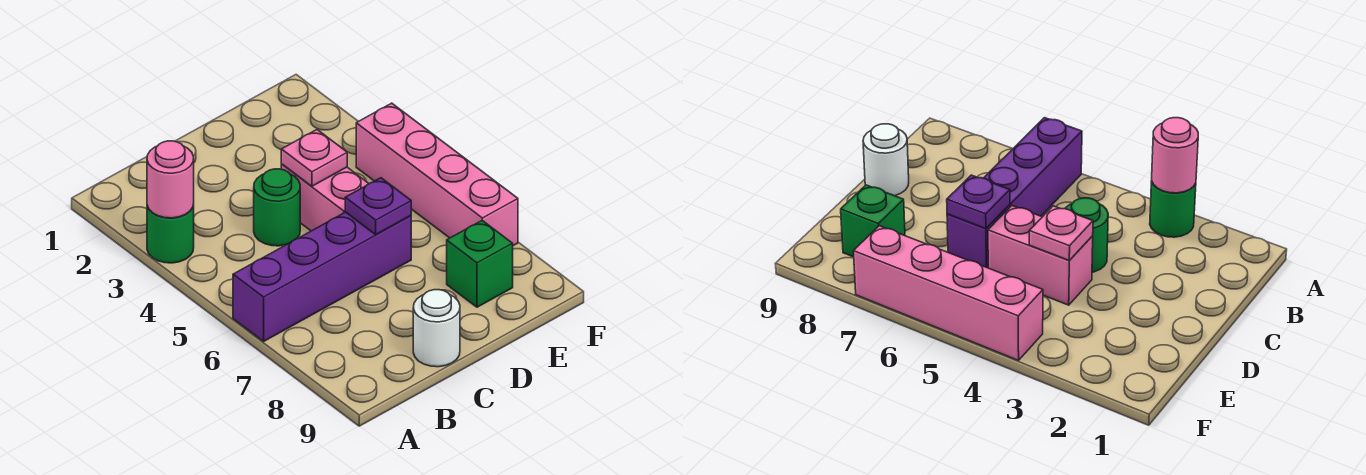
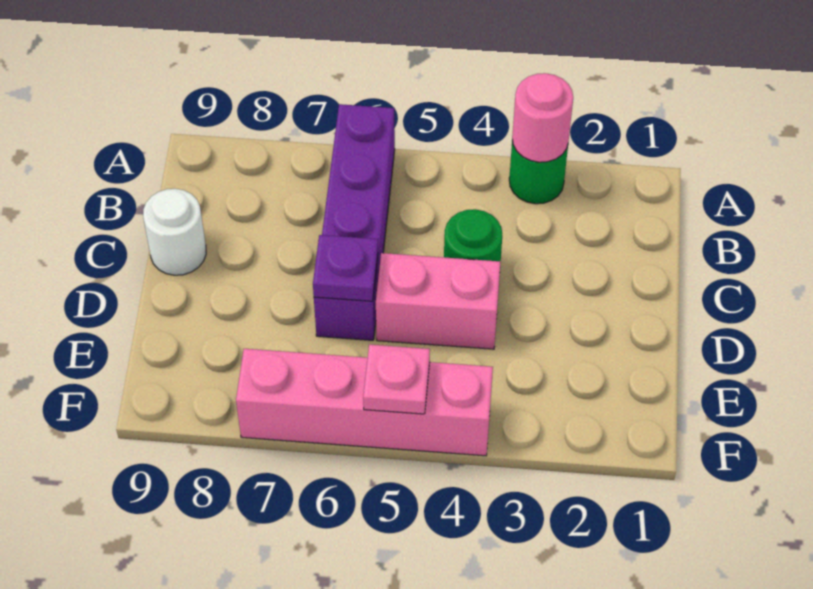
pink 1x1 plate [281,130,347,186] -> pink 1x1 plate moved to [363,344,430,414]
green 1x1 brick [447,221,513,307] -> none

